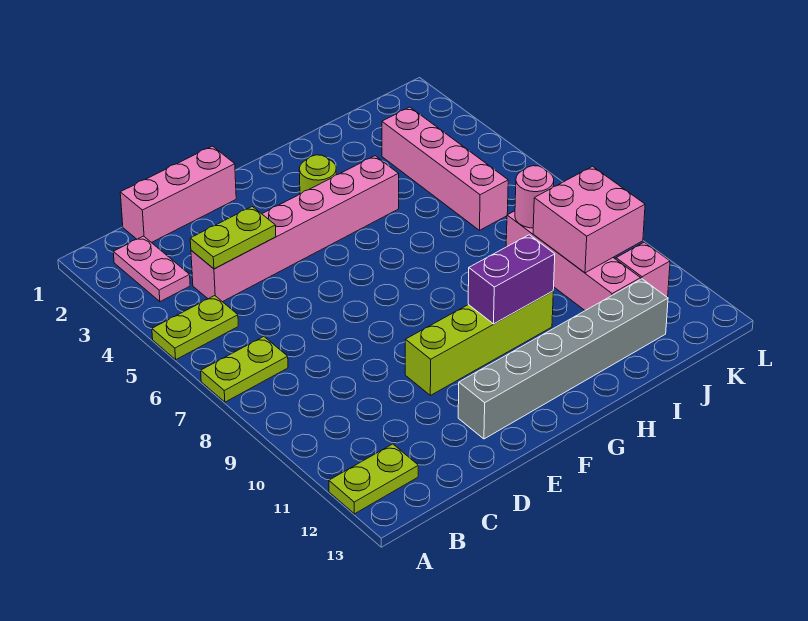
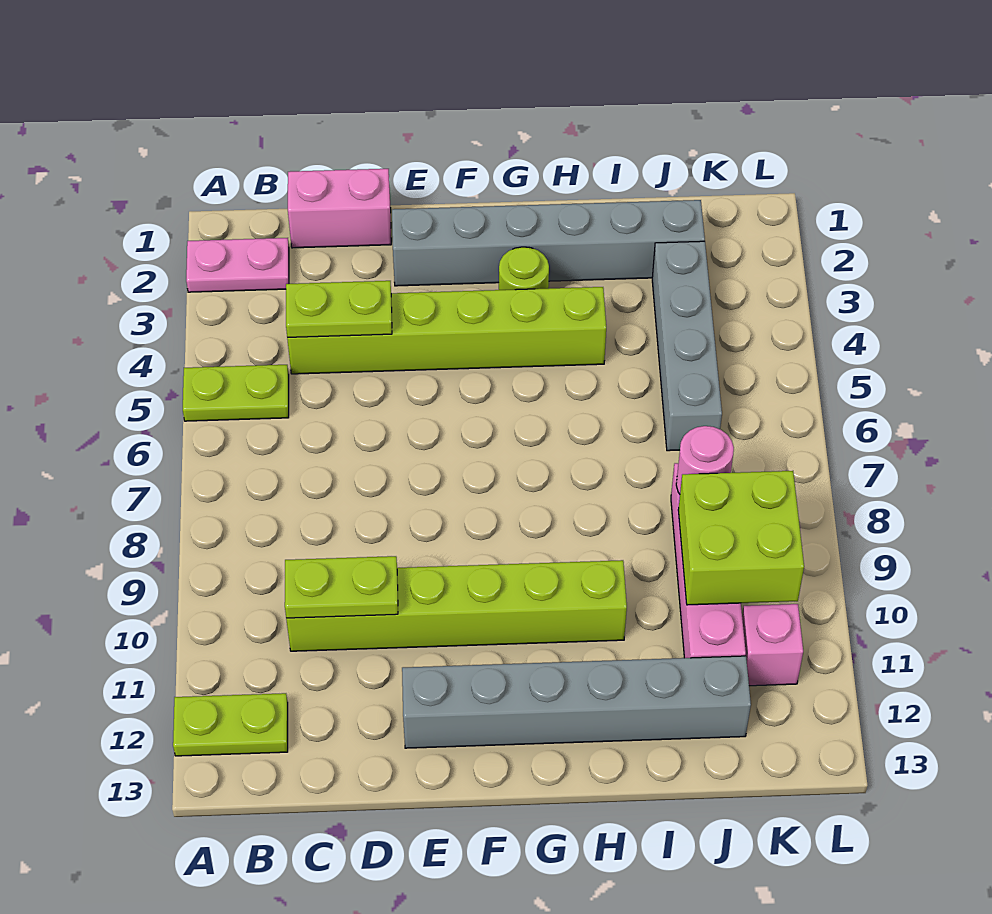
lime 1x2 plate [201,337,288,402] -> lime 1x2 plate moved to [285,556,398,618]
pink 1x2 plate [113,236,190,302] -> pink 1x2 plate turned to [186,238,289,292]
pink 1x3 brick [120,146,236,243] -> pink 1x2 brick [288,169,391,248]
pink 1x6 brick [191,156,399,302] -> lime 1x6 brick [287,287,606,374]
none -> grey 1x6 brick [392,200,705,286]
lime 1x4 brick [405,291,553,395] -> lime 1x6 brick [286,560,627,651]
purple 1x2 brick [468,235,555,324] -> none
pink 1x4 brick [382,107,508,230] -> grey 1x4 brick [652,241,722,451]
pink 2x2 brick [533,166,645,273] -> lime 2x2 brick [678,471,804,605]

